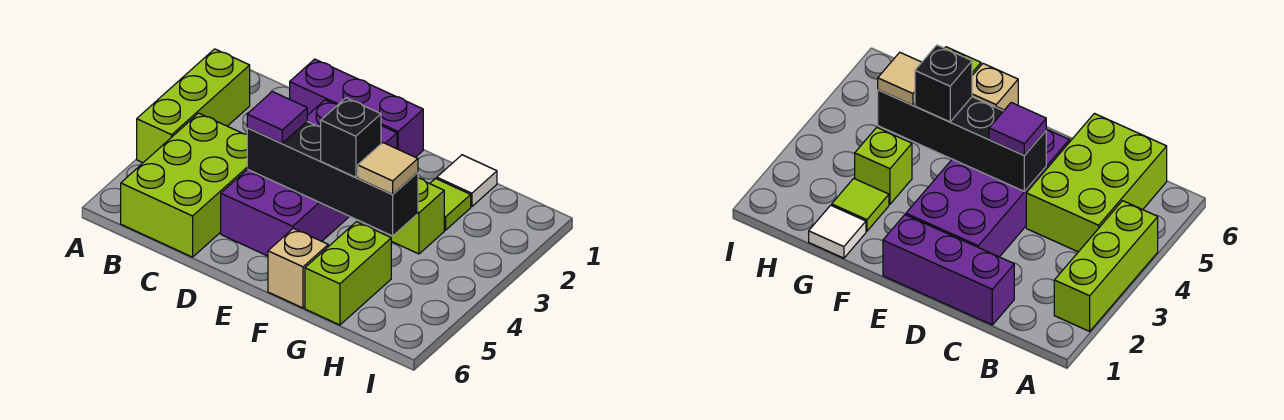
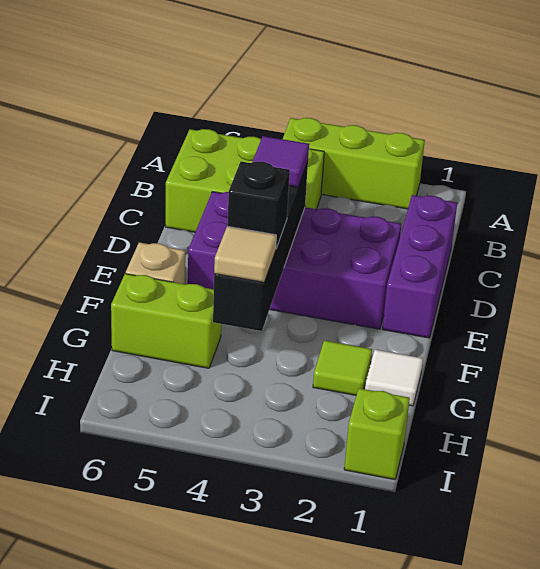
lime 1x1 brick [384,178,444,254] -> lime 1x1 brick moved to [344,388,410,480]

